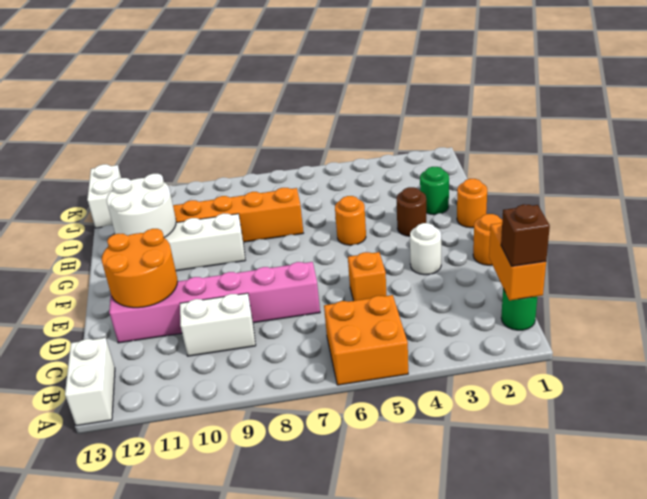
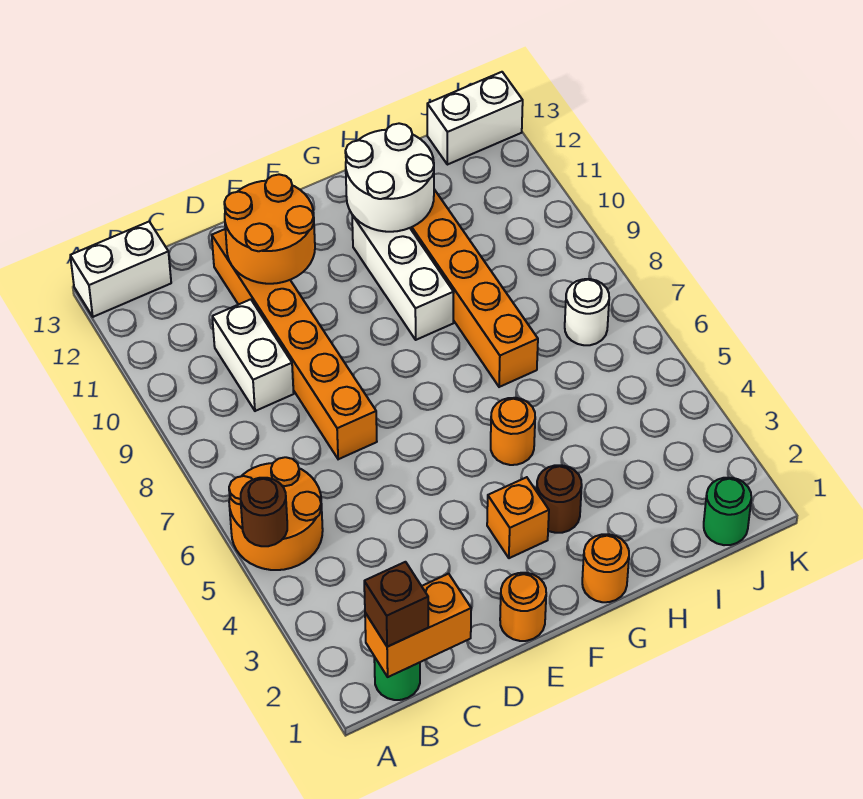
orange 2x2 brick [324,295,408,385] -> orange 2x2 round brick [229,457,323,570]
none -> brown 1x1 round brick [241,478,287,546]
orange 1x1 brick [348,252,387,301] -> orange 1x1 brick moved to [487,477,549,558]
pink 1x6 brick [109,262,320,343] -> orange 1x6 brick [212,229,377,459]
white 1x1 round brick [410,223,441,275] -> white 1x1 round brick moved to [565,279,609,345]
green 1x1 round brick [420,167,449,215] -> green 1x1 round brick moved to [704,478,751,545]

